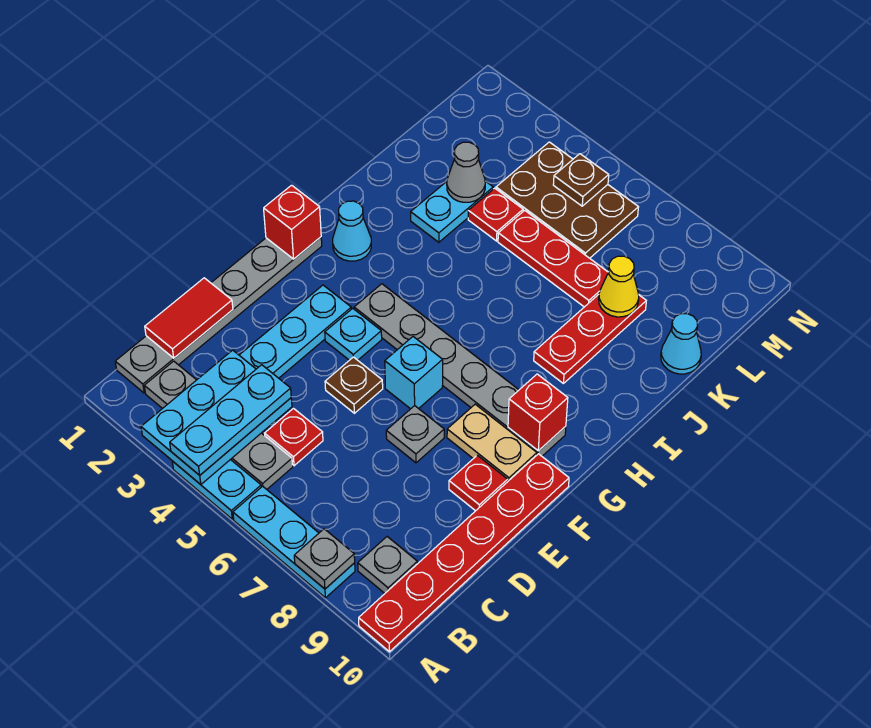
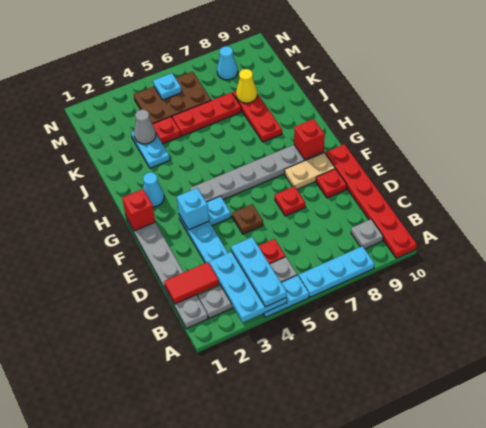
grey 1x1 plate [294,529,355,589] -> none
red 1x2 tile [145,278,233,358] -> red 1x2 tile turned to [164,262,219,304]
grey 1x1 plate [386,406,444,463] -> red 1x1 plate [275,186,305,216]
cyan 1x1 brick [385,337,443,409] -> cyan 1x1 brick moved to [177,188,209,230]
cyan 1x1 cone [661,314,701,374] -> cyan 1x1 cone moved to [217,46,238,80]
brown 1x1 plate [553,154,609,206] -> cyan 1x1 plate [153,73,182,100]

